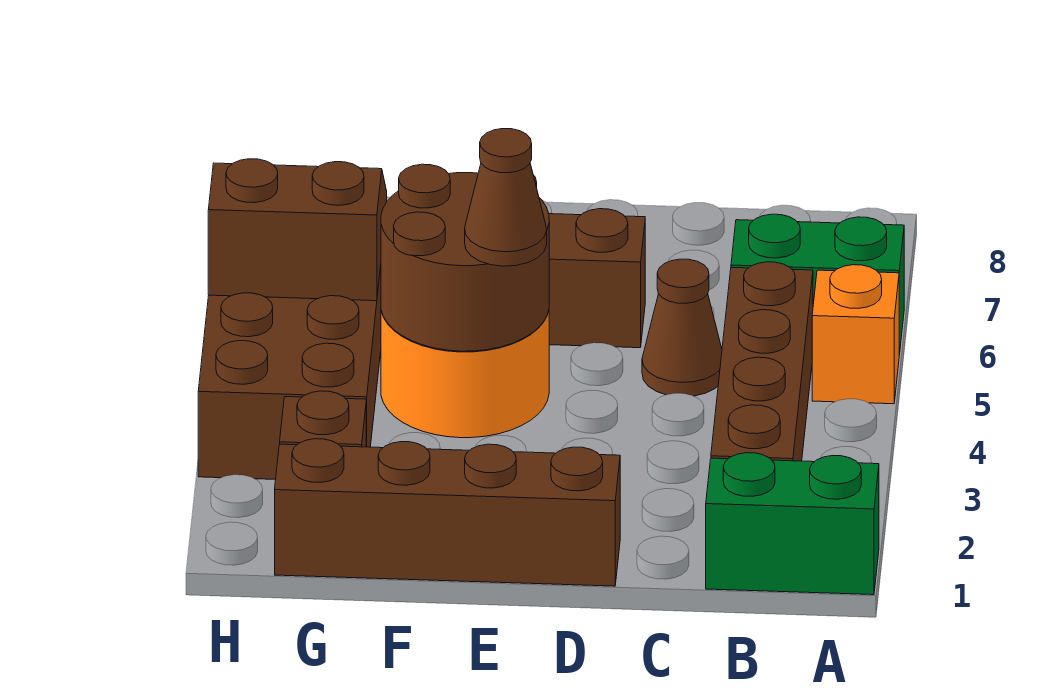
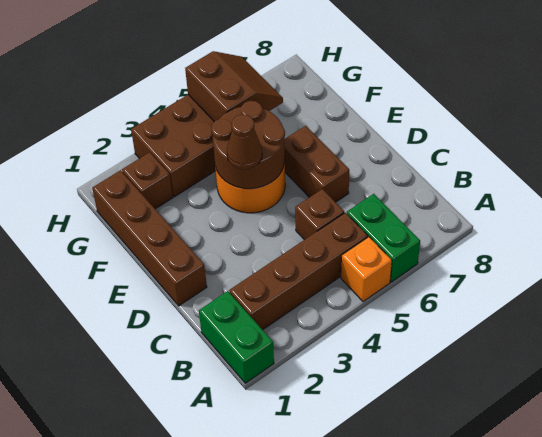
brown 1x1 cone [642,259,722,396] -> brown 1x1 brick [295,189,344,240]

